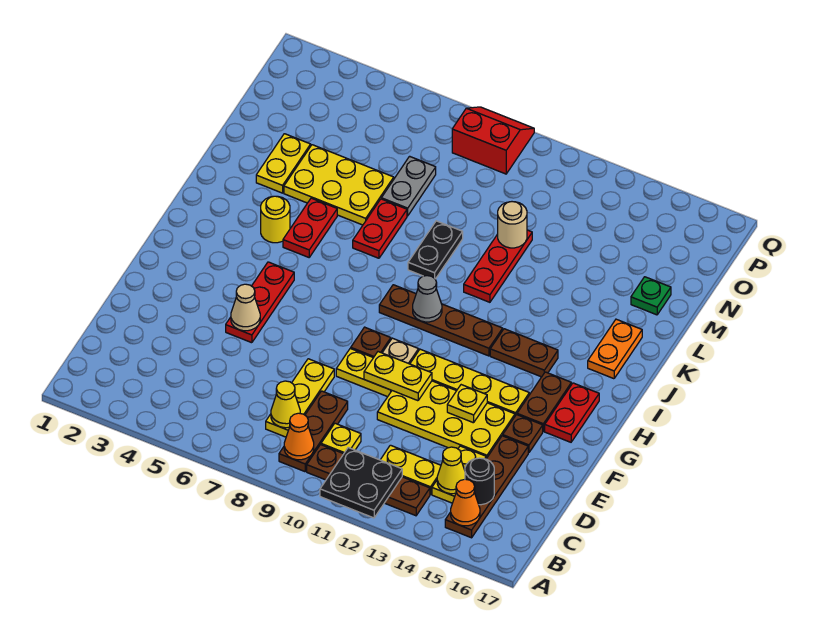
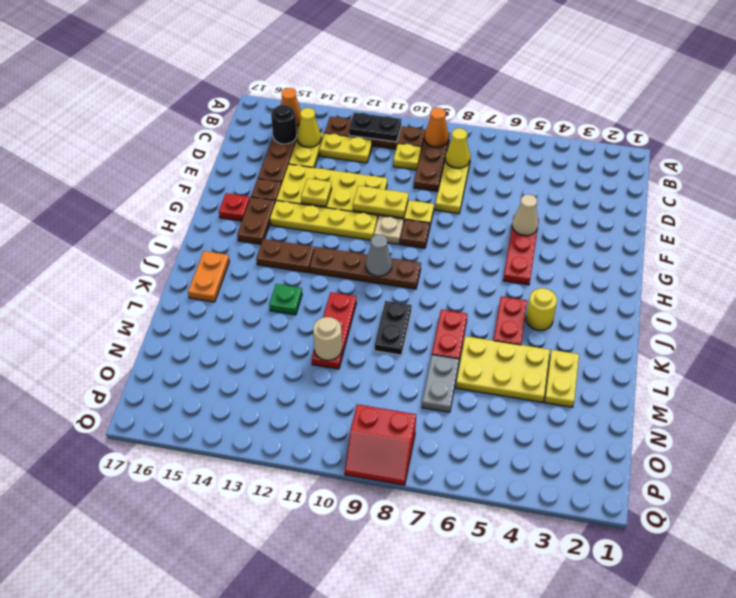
black 2x2 plate [320,448,402,518] -> black 1x2 plate [349,113,401,142]
red 1x2 plate [545,383,599,442] -> red 1x1 plate [219,193,250,221]
green 1x1 plate [631,277,671,315] -> green 1x1 plate moved to [269,284,302,315]

